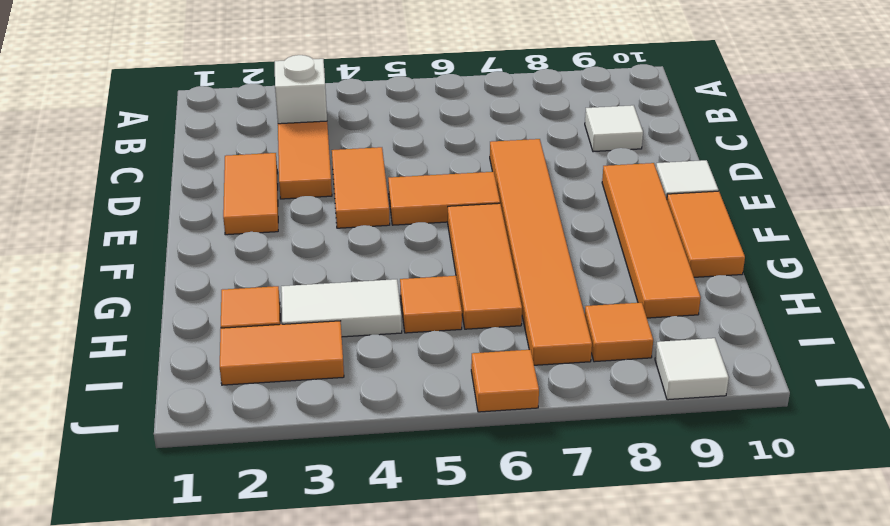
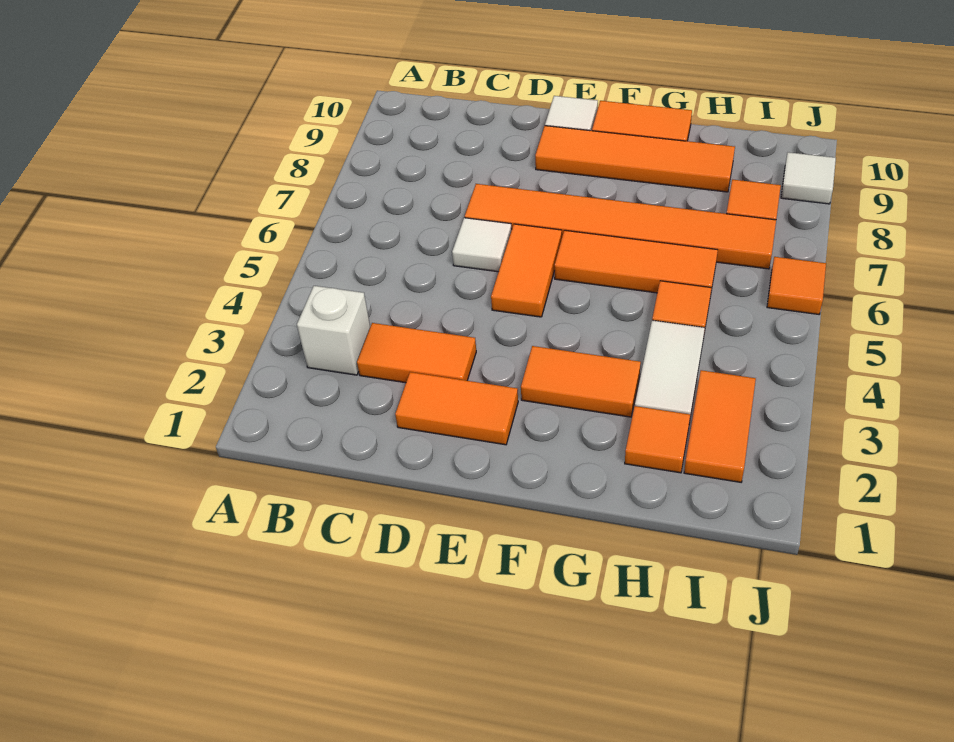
white 1x1 tile [585,105,643,152] -> white 1x1 tile moved to [452,218,512,272]
orange 1x2 tile [332,147,390,228] -> orange 1x2 tile moved to [521,346,641,417]

